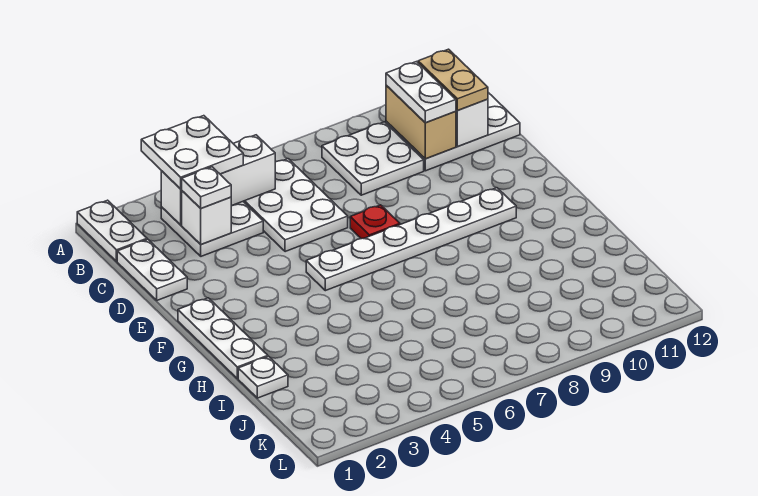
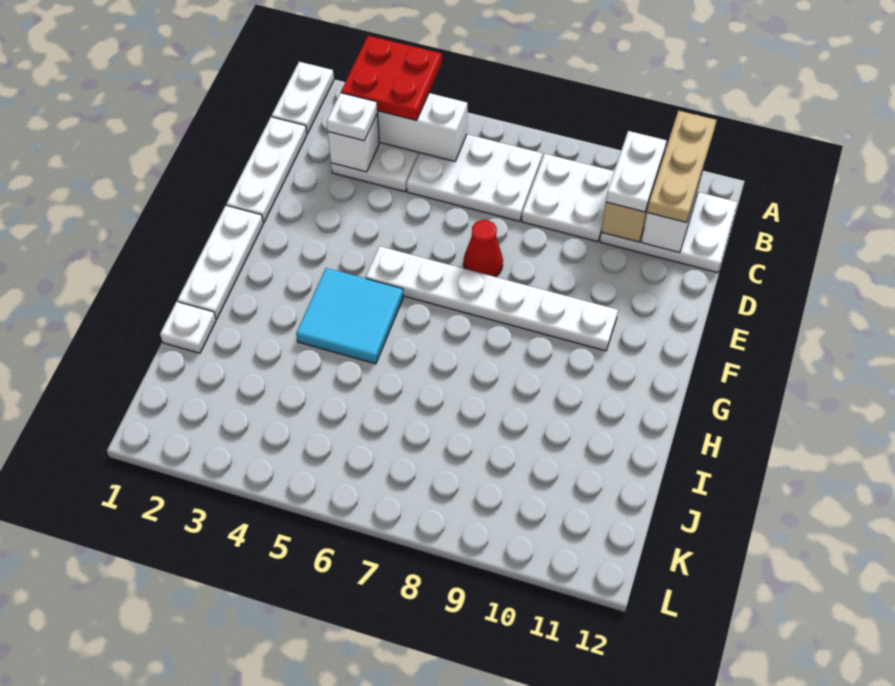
white 2x2 plate [141,116,243,189] -> red 2x2 plate [341,36,442,120]
white 2x3 plate [243,159,348,252] -> white 2x3 plate turned to [407,134,542,221]
tan 1x2 plate [418,49,488,111] -> tan 1x3 plate [647,111,716,223]
white 1x2 plate [117,239,187,300] -> white 1x3 plate [227,117,307,223]
red 1x1 plate [350,205,400,239] -> red 1x1 cone [464,220,503,277]
none -> cyan 2x2 tile [296,268,403,364]

